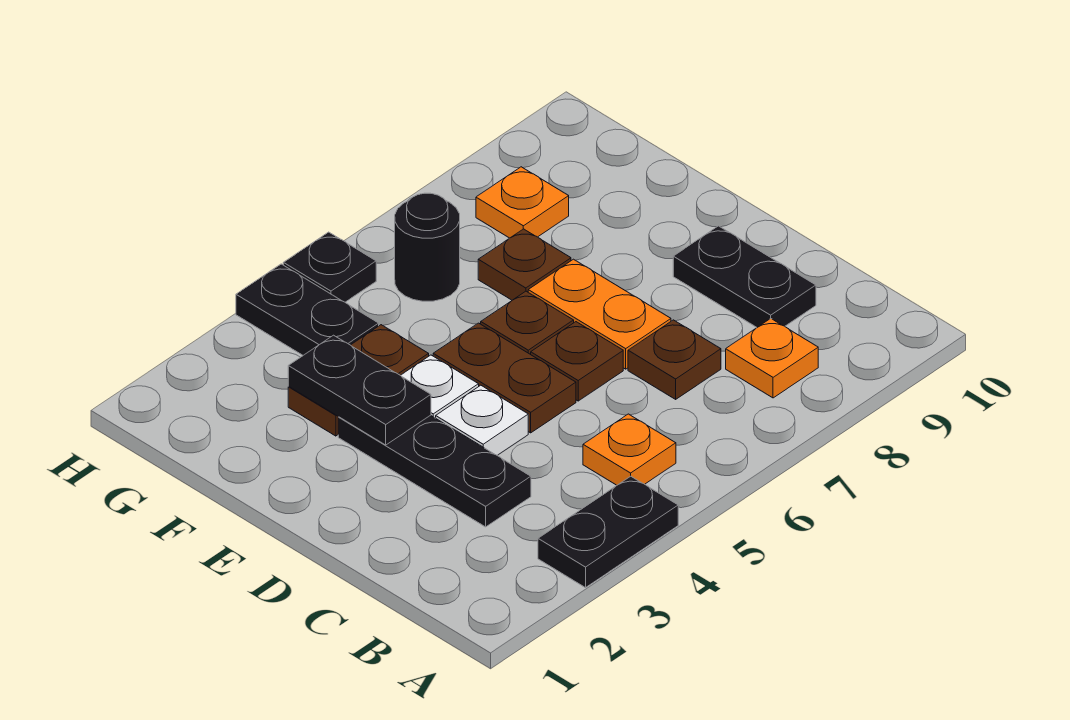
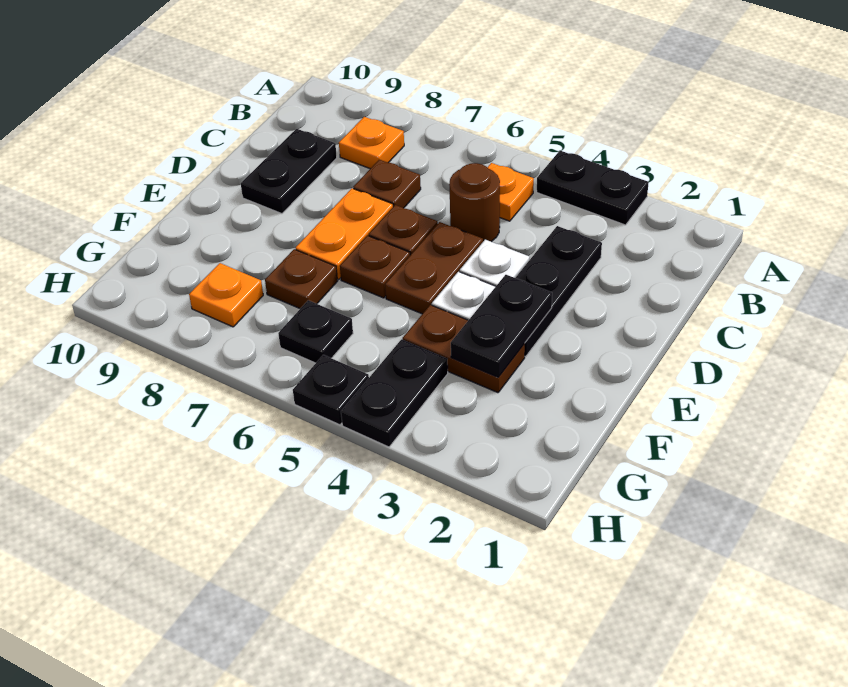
none -> brown 1x1 round brick [449,163,500,242]
black 1x1 round brick [395,193,460,301] -> black 1x1 plate [278,300,353,363]

